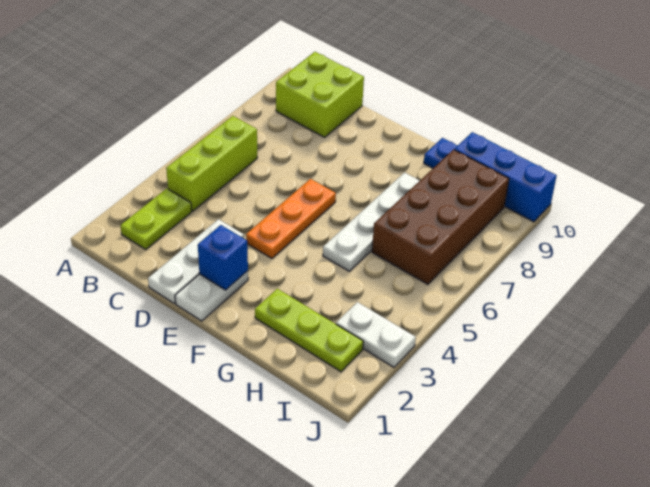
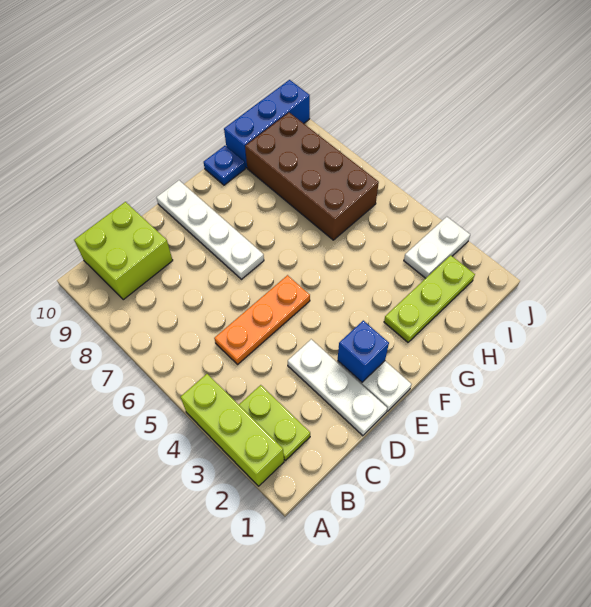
lime 1x3 brick [166,116,257,211] -> lime 1x3 brick moved to [181,374,284,486]
orange 1x3 plate [246,179,336,258] -> orange 1x3 plate turned to [214,275,310,364]
white 1x4 plate [323,173,420,271] -> white 1x4 plate moved to [156,180,264,279]

